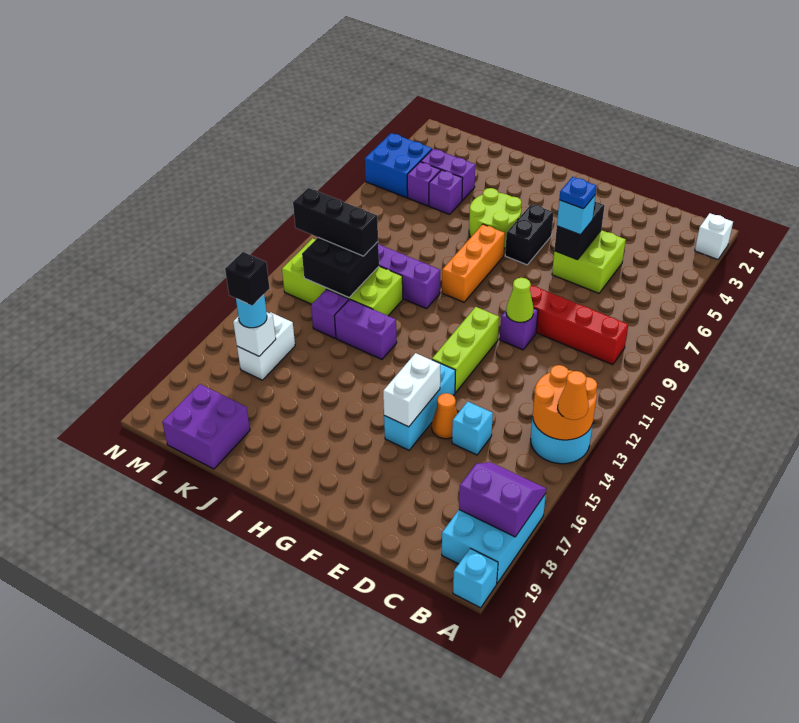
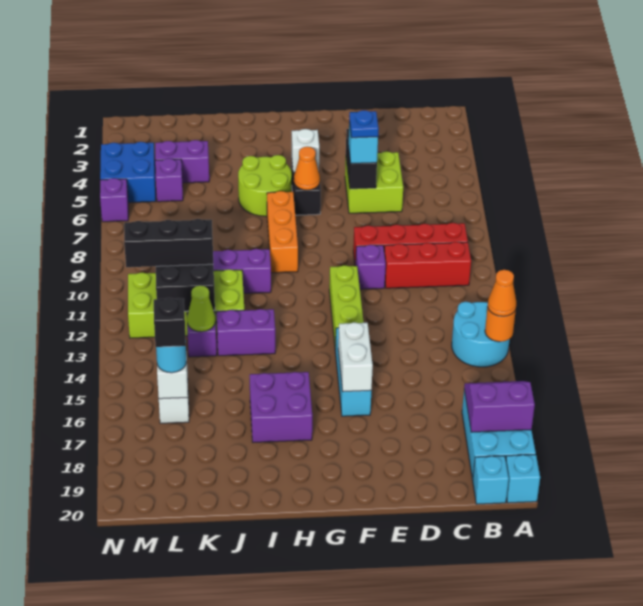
white 1x1 brick [695,213,733,260] -> white 1x1 brick moved to [292,129,319,172]
orange 2x2 round brick [533,365,597,440] -> orange 1x1 round brick [485,306,516,342]
none -> red 1x3 brick [384,242,471,288]
cyan 1x1 brick [452,401,493,455] -> cyan 1x1 brick moved to [473,456,509,504]
lime 1x1 cone [506,278,534,322] -> lime 1x1 cone moved to [187,286,215,332]
orange 1x1 cone [432,393,457,439] -> orange 1x1 cone moved to [294,147,320,190]
purple 1x1 brick [429,170,463,214] -> purple 1x1 brick moved to [100,178,128,222]
purple 2x2 brick [162,384,250,469] -> purple 2x2 brick moved to [250,372,312,442]

